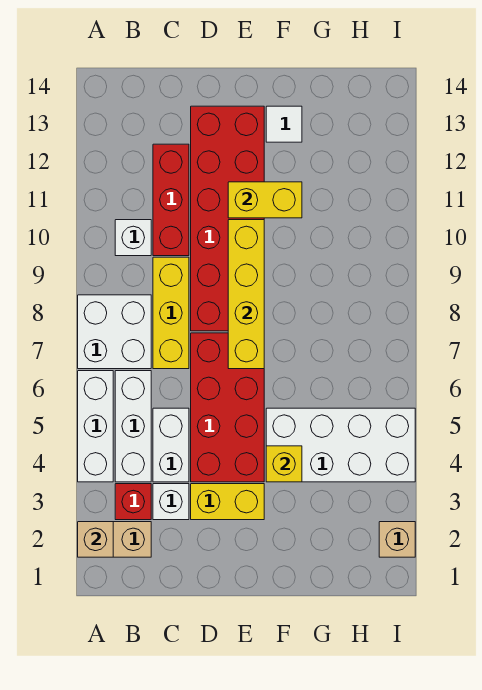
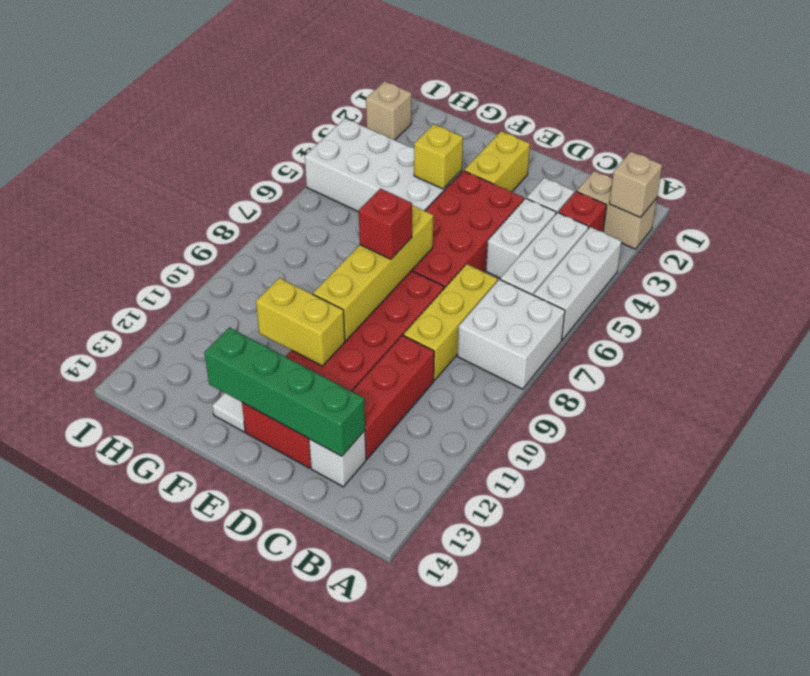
white 1x1 brick [115,220,151,256] -> white 1x1 brick moved to [309,431,366,487]
none -> green 1x4 brick [204,327,365,456]
yellow 1x2 brick [191,484,264,520] -> yellow 1x2 brick turned to [464,131,530,192]
none -> red 1x1 brick [359,189,412,259]

